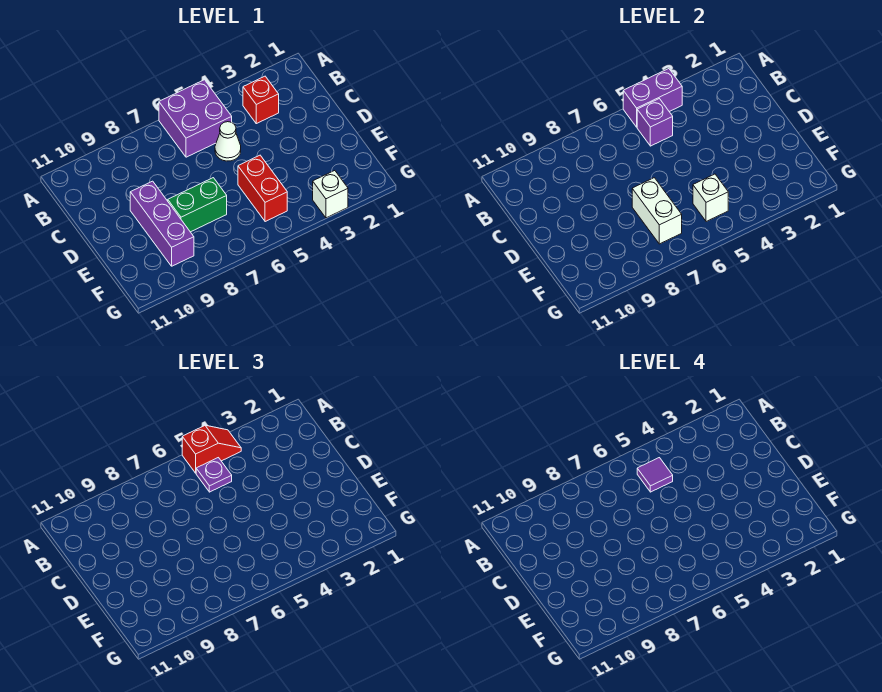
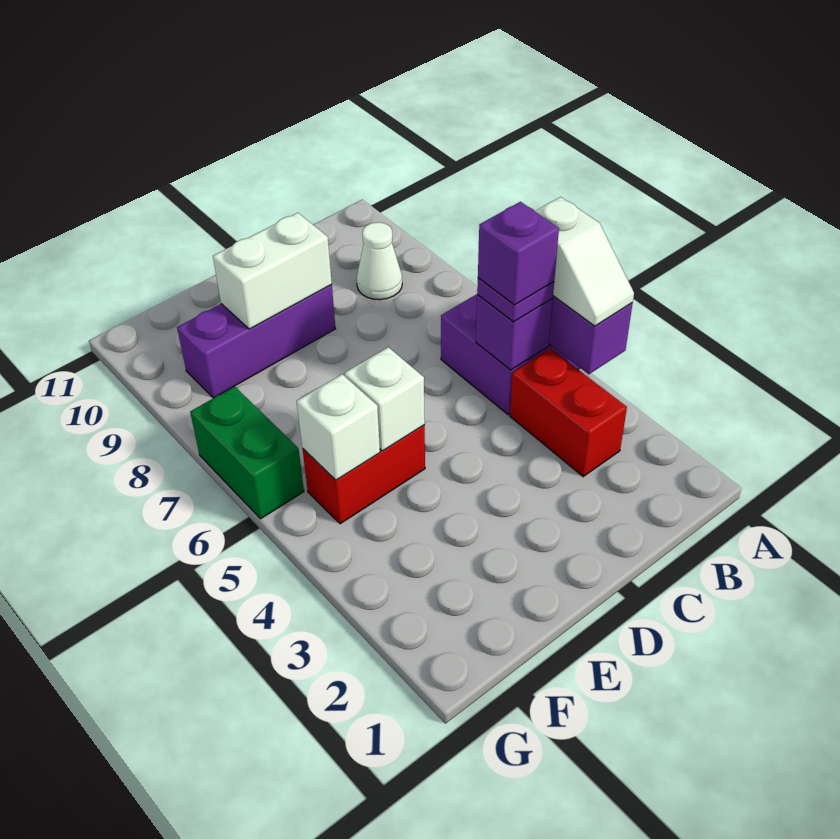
red 1x2 slope [182,425,241,473] -> white 1x2 slope [535,197,634,326]
red 1x1 brick [243,76,279,124] -> red 1x2 brick [510,348,627,477]
purple 1x1 tile [637,458,673,492] -> purple 1x1 brick [478,202,559,305]
white 1x1 cone [215,122,241,161] -> white 1x1 cone moved to [357,222,402,300]
green 1x2 brick [168,178,227,232] -> green 1x2 brick moved to [190,386,304,519]
white 1x2 brick [632,178,682,244] -> white 1x2 brick moved to [213,213,332,329]
white 1x1 brick [313,171,348,218] -> white 1x1 brick moved to [345,347,425,451]

